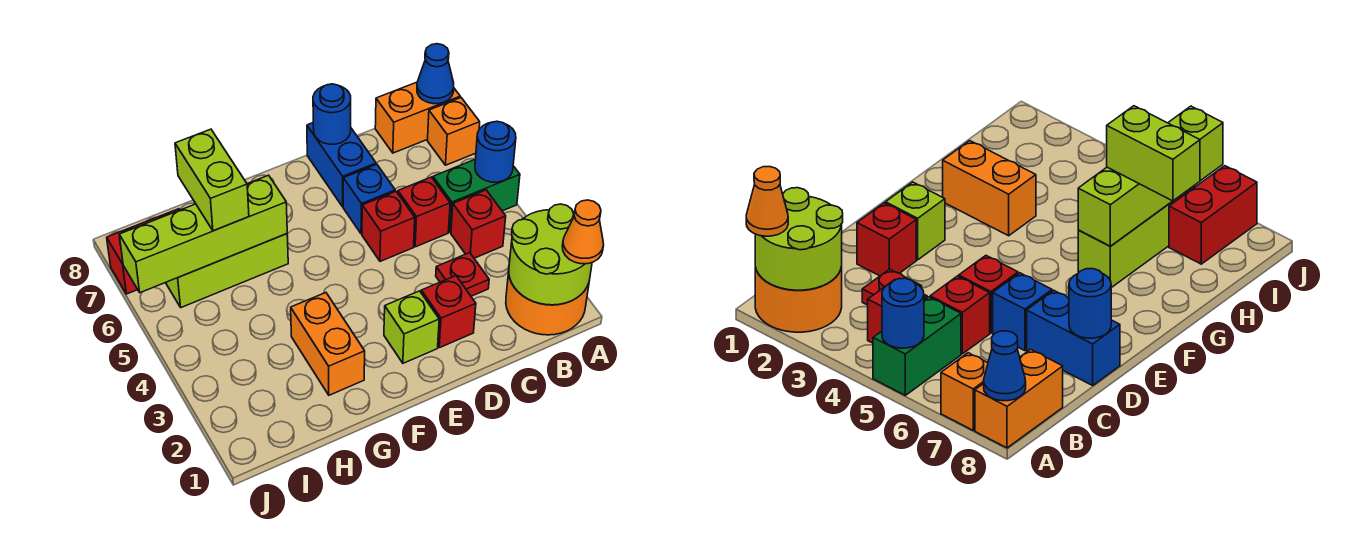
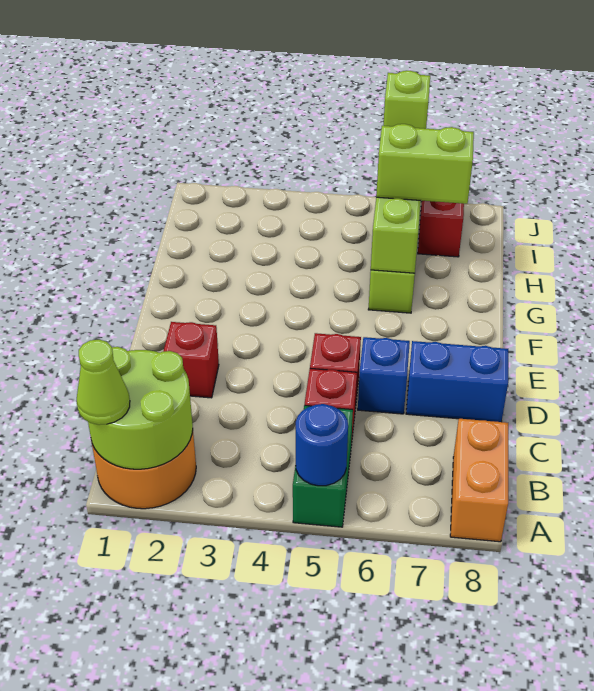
orange 1x1 cone [562,200,604,264] -> lime 1x1 cone [76,340,130,425]
orange 1x1 brick [427,98,480,165] -> none
blue 1x1 cone [417,44,454,104] -> none
red 1x1 brick [451,190,506,258] -> none
red 1x1 plate [436,253,489,296] -> none
blue 1x1 round brick [313,84,351,144] -> none
lime 1x1 brick [384,291,439,363] -> lime 1x1 brick moved to [383,71,430,129]
orange 1x2 brick [291,293,365,395] -> none

